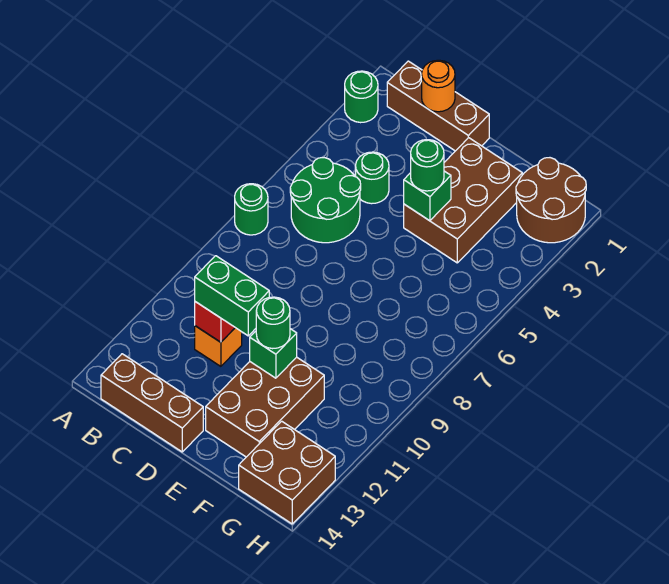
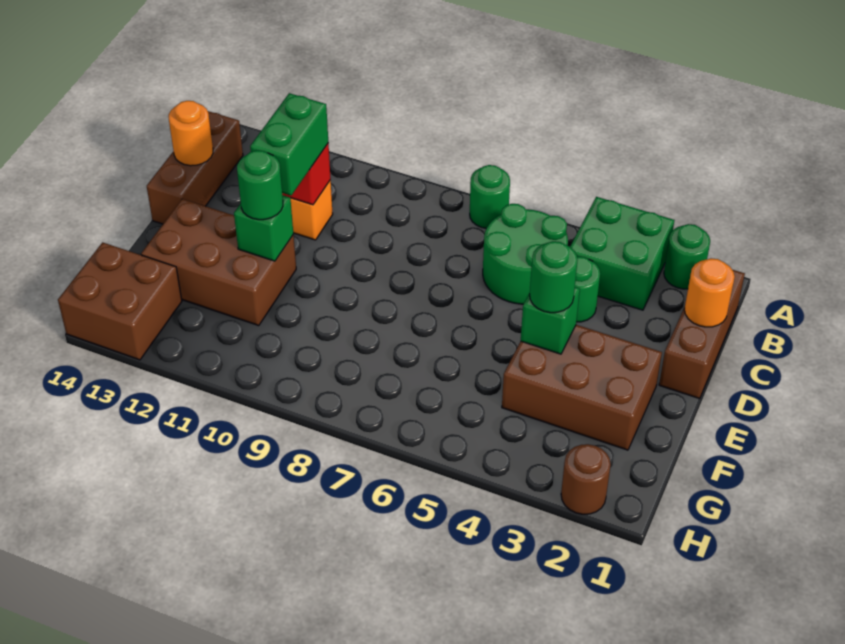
none -> green 2x2 brick [570,197,674,310]
none -> orange 1x1 round brick [169,101,213,166]
brown 2x2 round brick [516,158,586,243] -> brown 1x1 round brick [561,444,611,514]

